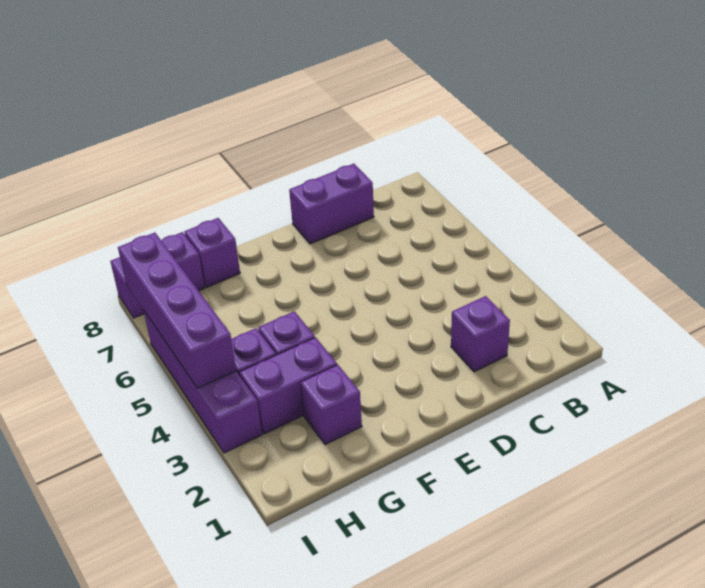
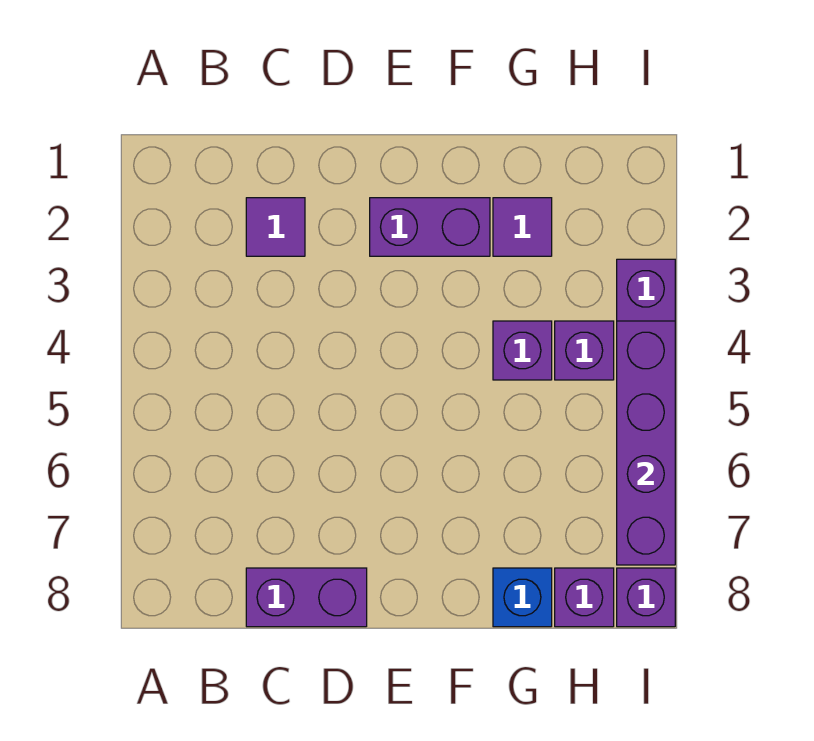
purple 1x1 brick [451,296,510,372] -> purple 1x1 tile [246,198,305,256]
purple 1x1 brick [301,365,362,445] -> purple 1x1 tile [493,198,552,256]
purple 1x2 brick [239,337,337,434] -> purple 1x2 brick moved to [370,198,490,256]
purple 1x1 brick [184,218,240,287] -> blue 1x1 brick [493,568,552,627]

